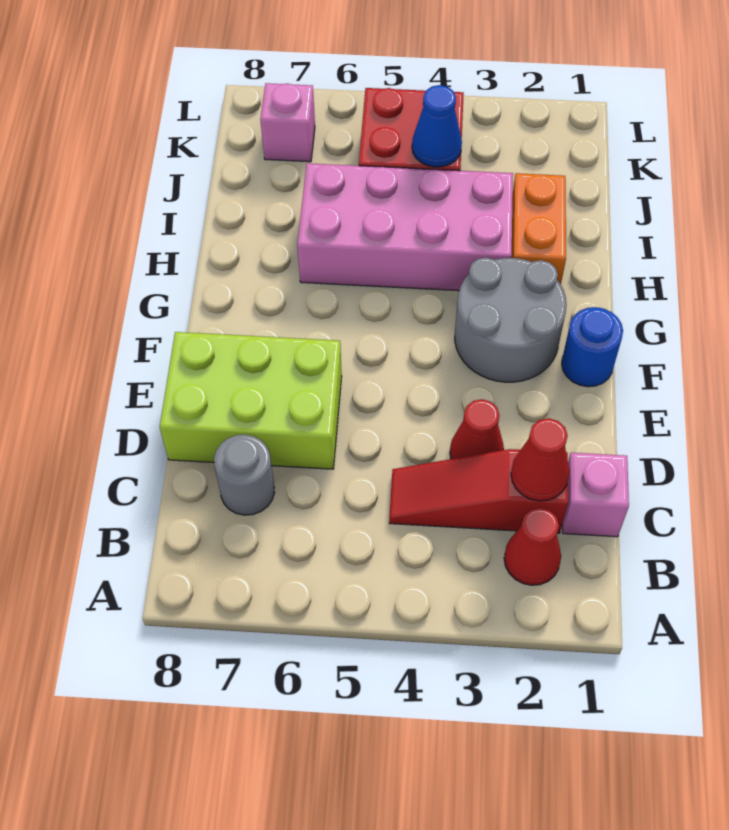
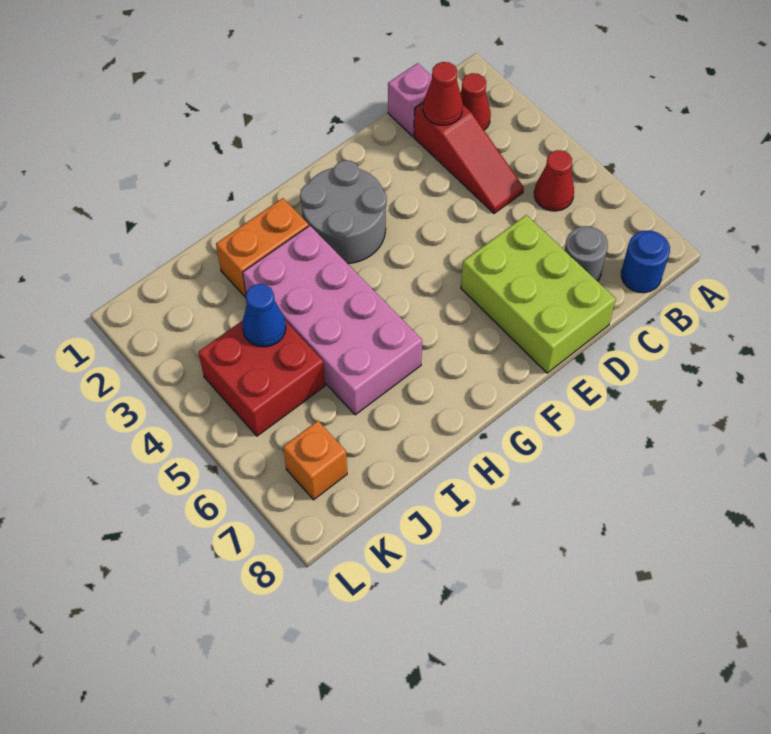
red 1x1 cone [450,399,504,459] -> red 1x1 cone moved to [534,150,574,211]
blue 1x1 round brick [562,307,623,387] -> blue 1x1 round brick moved to [621,231,670,293]
pink 1x1 brick [260,83,315,162] -> orange 1x1 brick [283,421,347,500]

